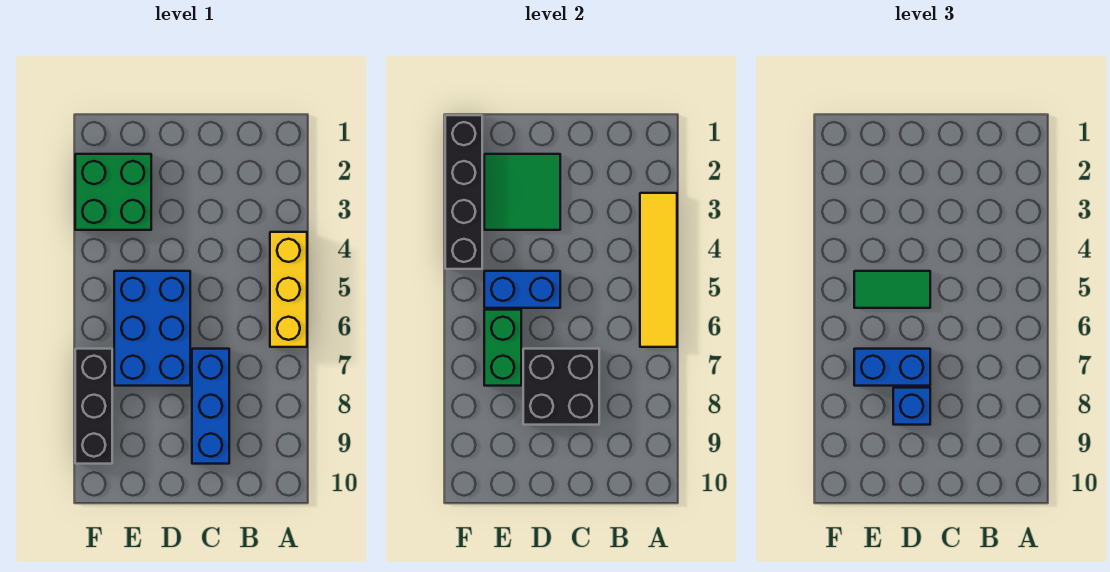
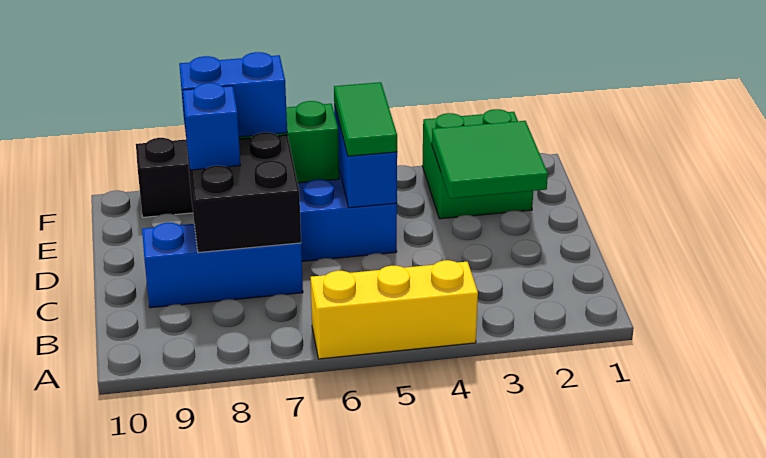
yellow 1x4 tile [640,193,677,347] -> none
blue 1x2 brick [854,349,930,386] -> blue 1x2 brick turned to [179,52,287,137]
black 1x4 brick [445,115,482,269] -> none

